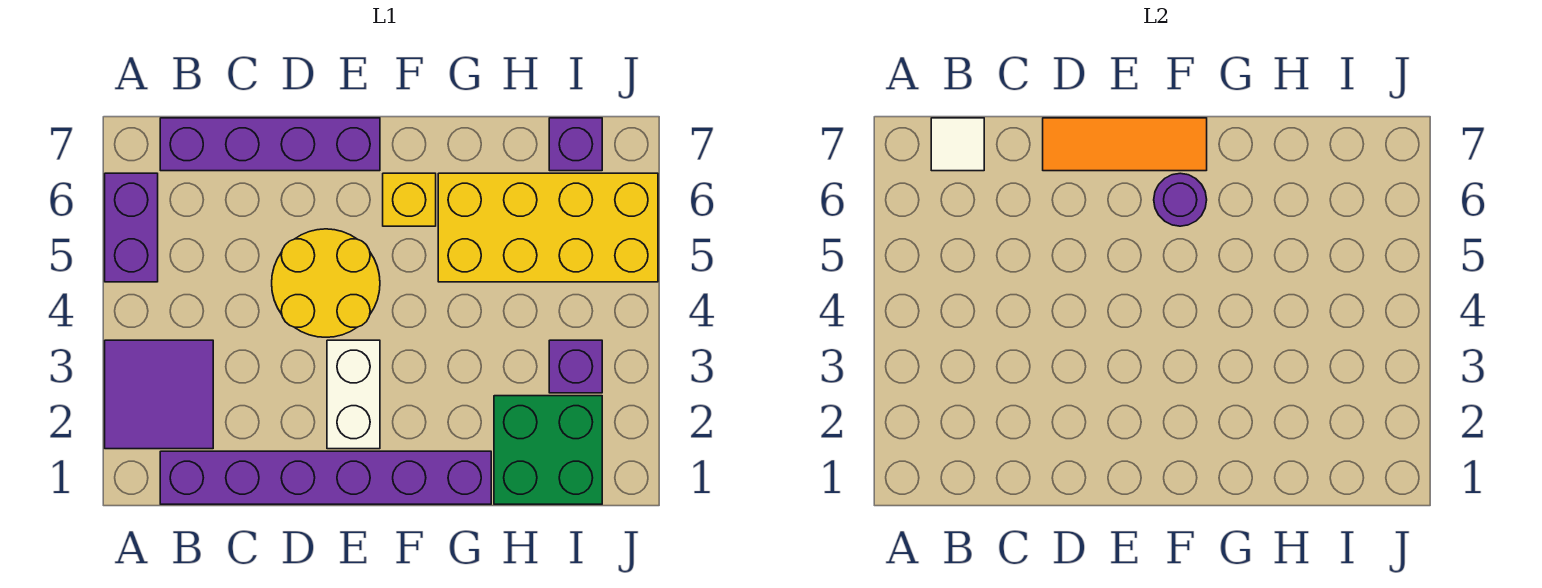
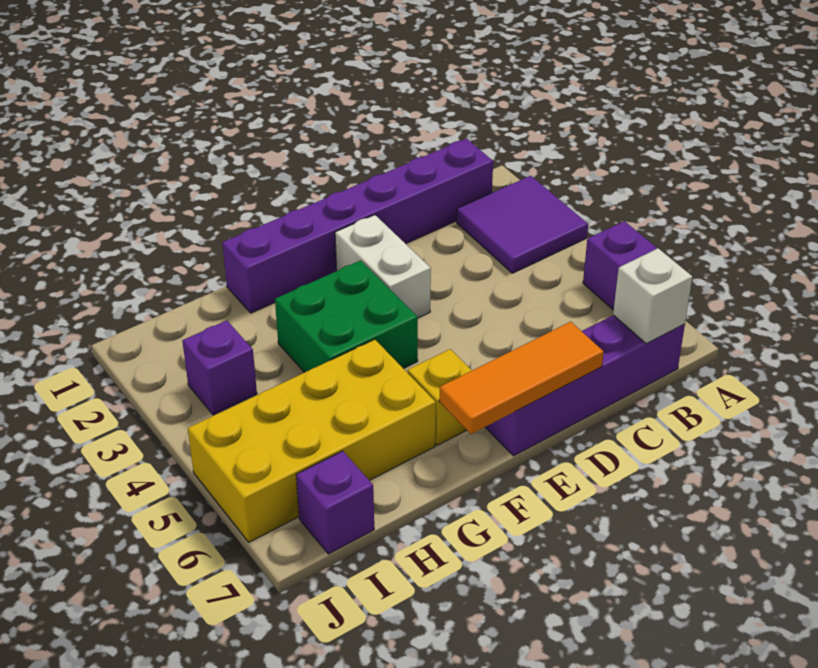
white 1x1 tile [931,118,984,171] -> white 1x1 brick [613,248,692,344]
yellow 2x2 round brick [272,229,380,337] -> none
purple 1x1 round brick [1154,173,1207,226] -> none
green 2x2 brick [494,396,602,504] -> green 2x2 brick moved to [275,260,418,372]

